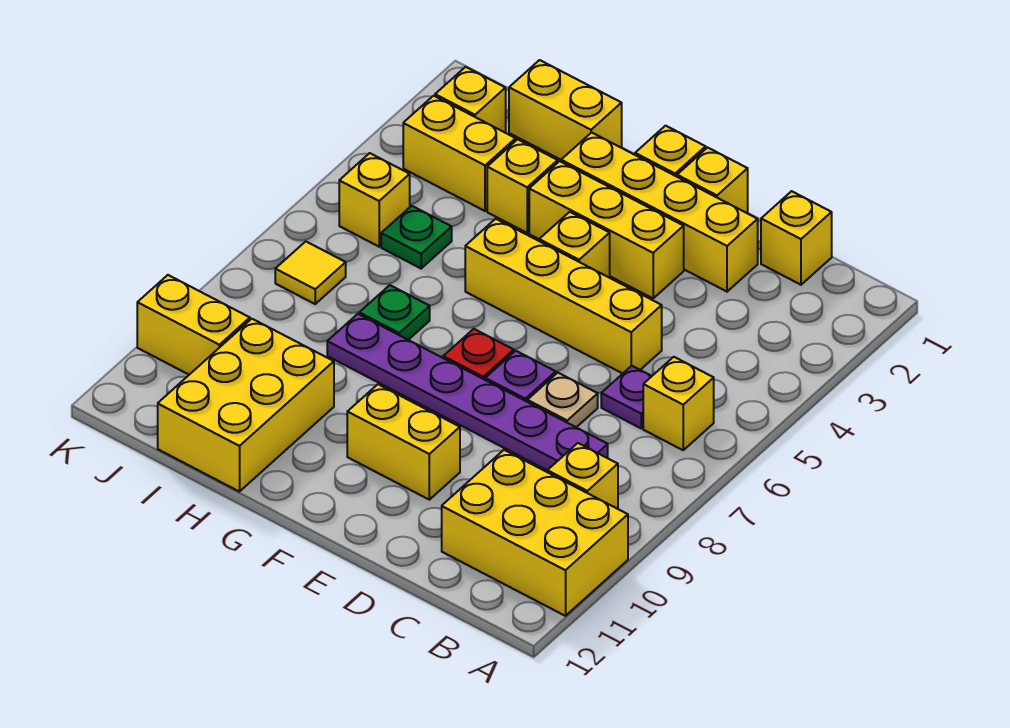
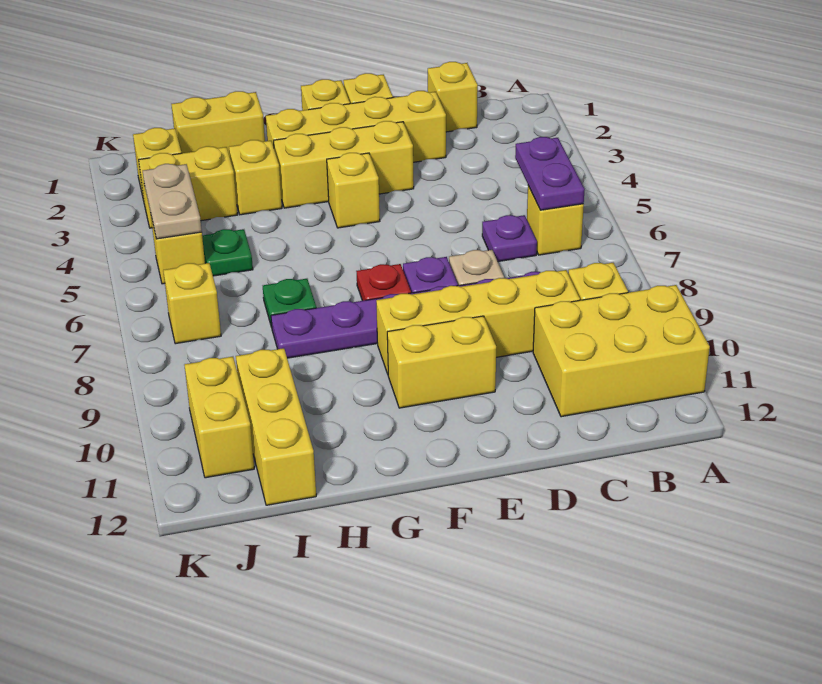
none -> purple 1x2 plate [515,137,585,210]
yellow 1x4 brick [465,219,662,374] -> yellow 1x4 brick moved to [376,270,580,374]
yellow 2x3 brick [158,319,334,492] -> yellow 1x3 brick [236,348,316,505]
none -> tan 1x2 plate [143,164,202,239]
yellow 1x1 tile [275,241,346,304] -> yellow 1x1 brick [163,263,221,344]
yellow 1x2 brick [137,275,250,375] -> yellow 1x2 brick turned to [185,357,254,478]

